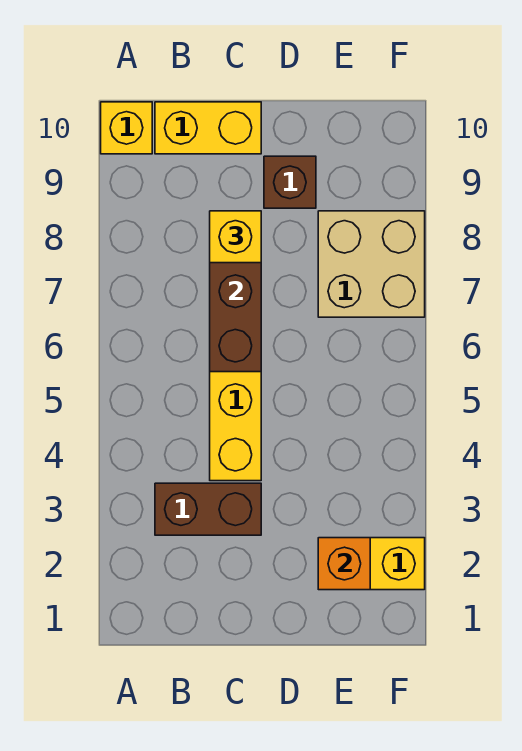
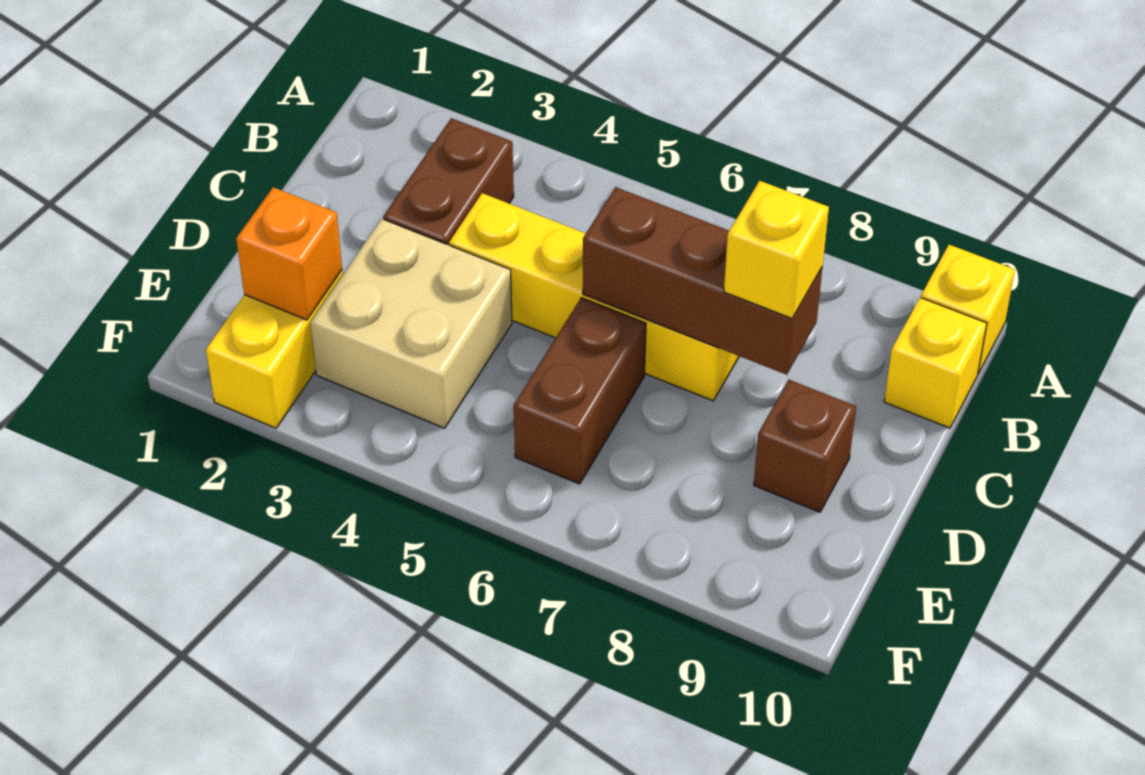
yellow 1x2 brick [155,102,261,154] -> yellow 1x1 brick [884,298,987,428]
none -> brown 1x2 brick [514,298,646,484]
tan 2x2 brick [318,211,425,317] -> tan 2x2 brick moved to [310,219,512,428]

